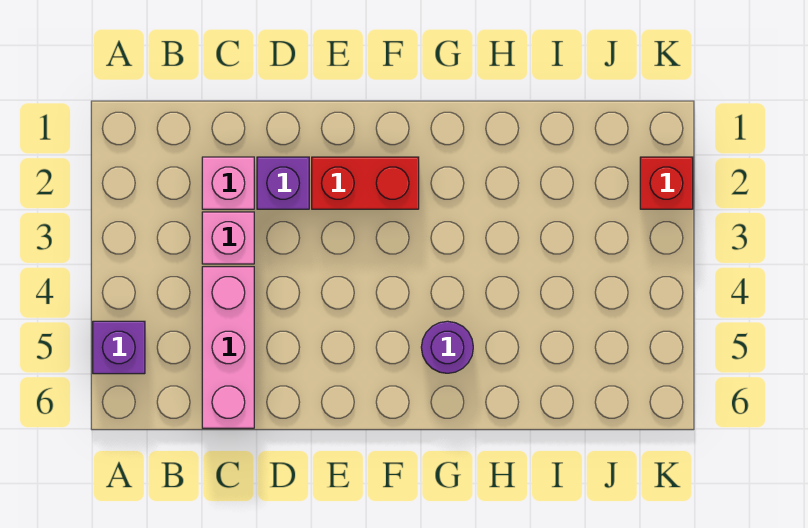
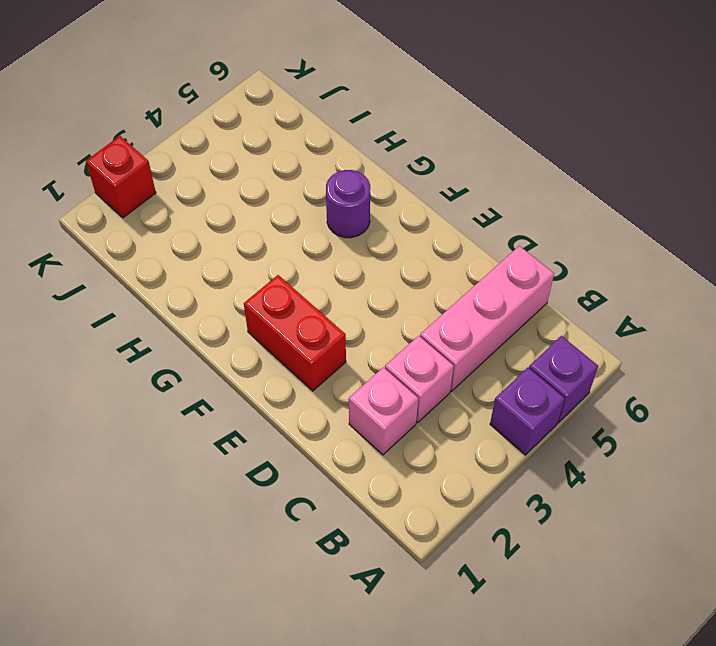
purple 1x1 brick [257,157,309,209] -> purple 1x1 brick moved to [490,368,565,455]

